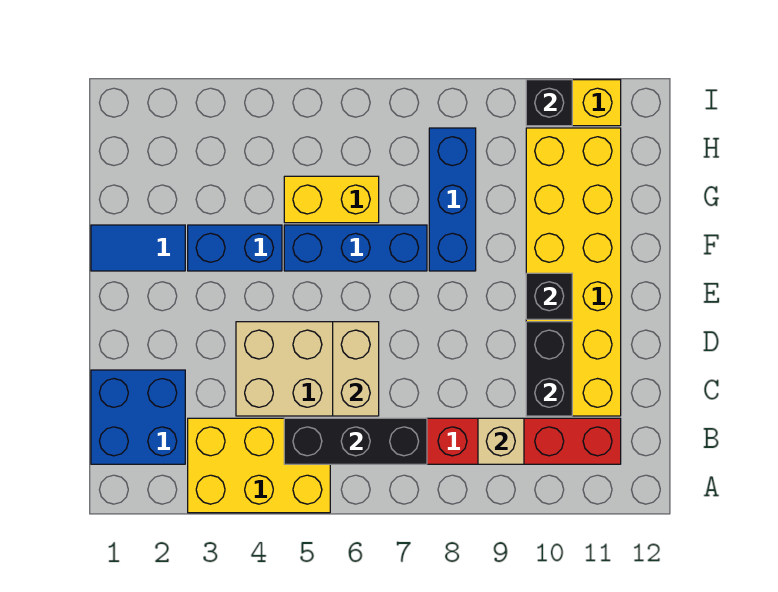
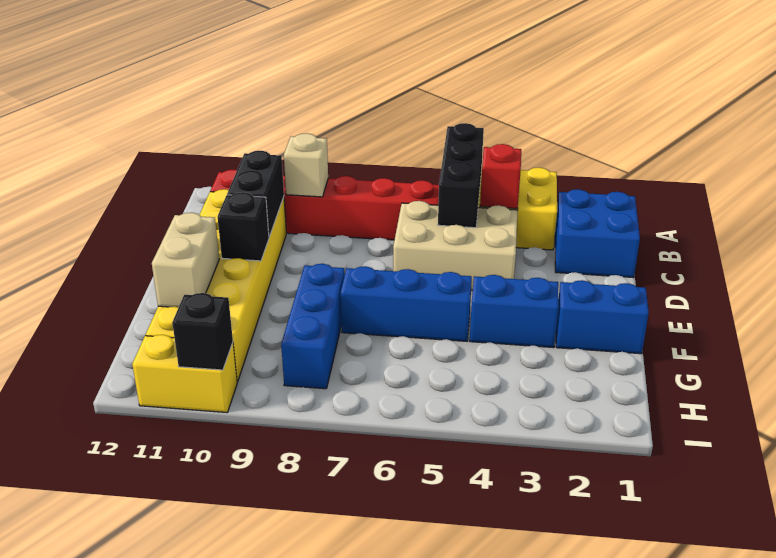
none -> red 1x1 brick [480,144,521,208]
black 1x3 brick [284,418,427,464] -> black 1x3 brick turned to [438,123,484,228]
tan 1x2 brick [333,322,379,416] -> tan 1x2 brick moved to [152,213,219,307]
blue 1x2 tile [91,225,185,271] -> blue 1x2 brick [556,280,649,354]
yellow 1x2 brick [284,176,379,223] -> none

